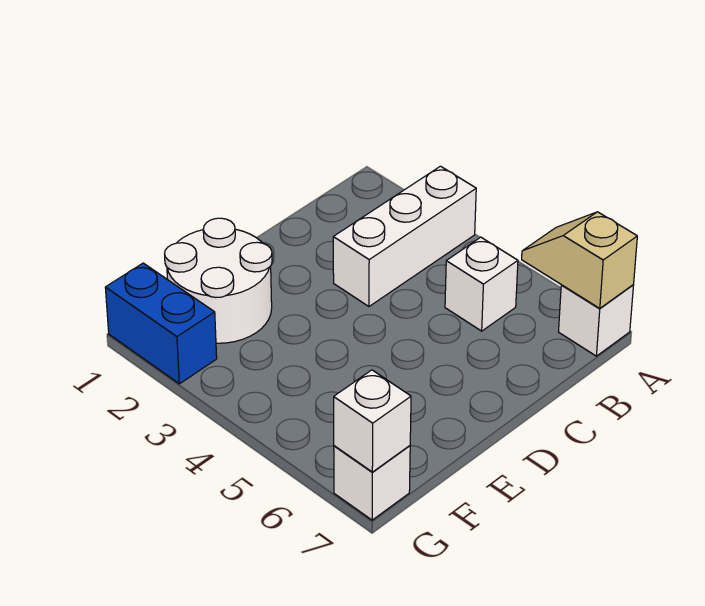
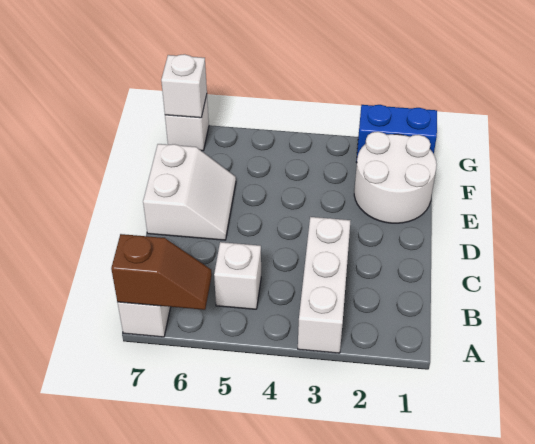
tan 1x2 slope [522,212,637,308] -> brown 1x2 slope [111,234,212,310]
none -> white 2x2 slope [143,144,236,240]

